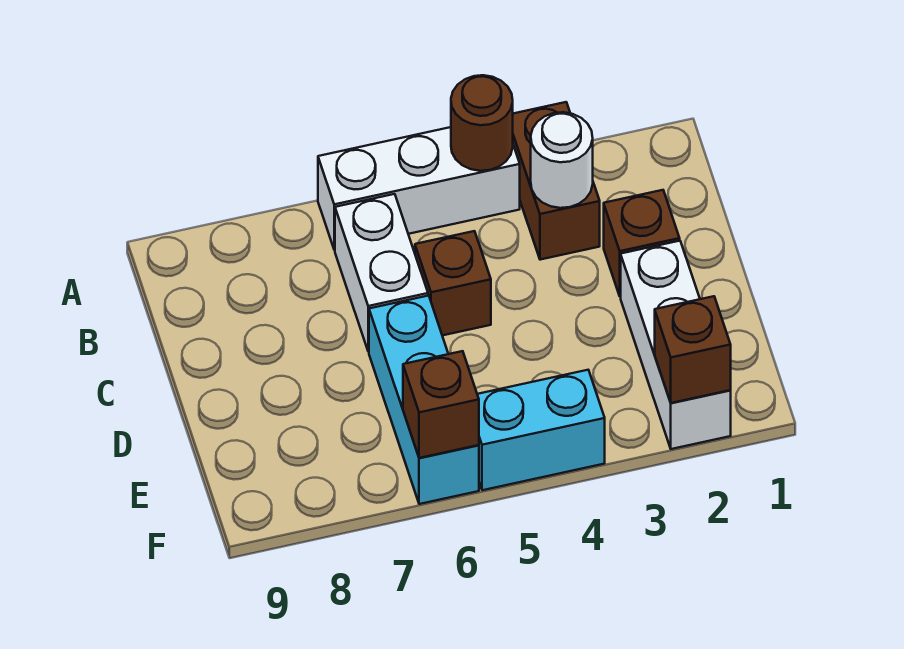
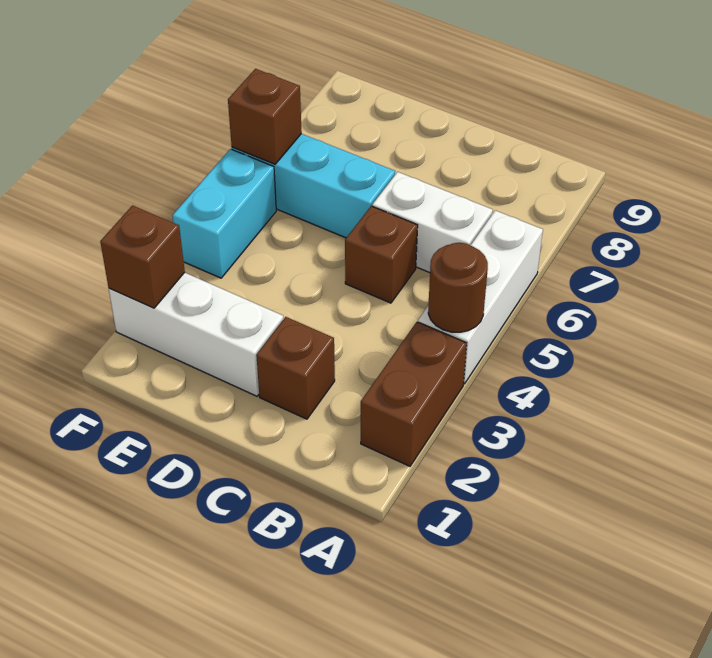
brown 1x2 brick [513,102,600,260] -> brown 1x2 brick turned to [361,322,467,466]
white 1x1 round brick [531,112,593,208] -> none

